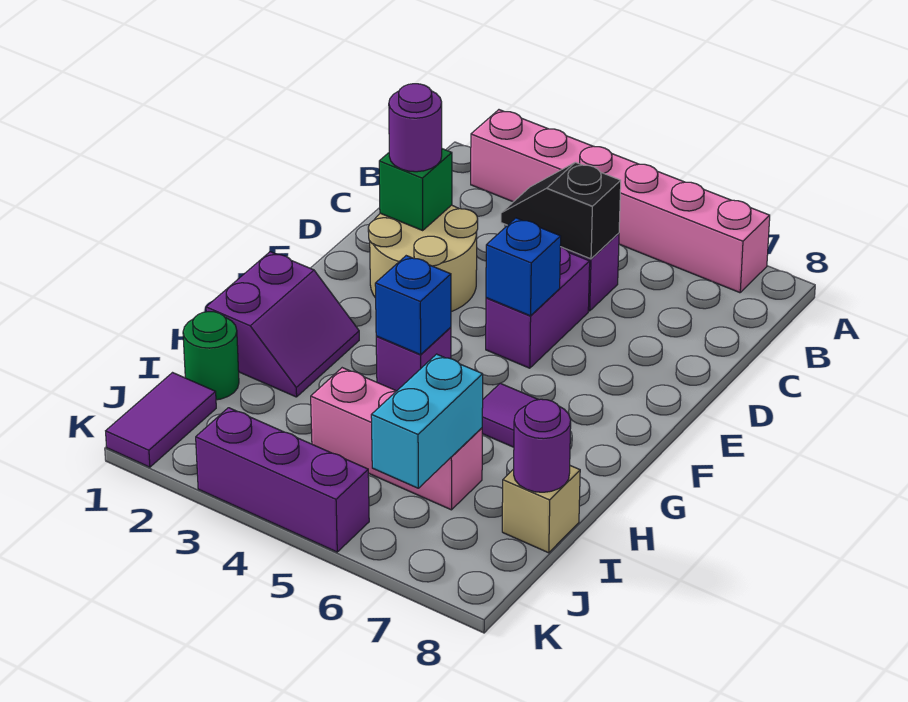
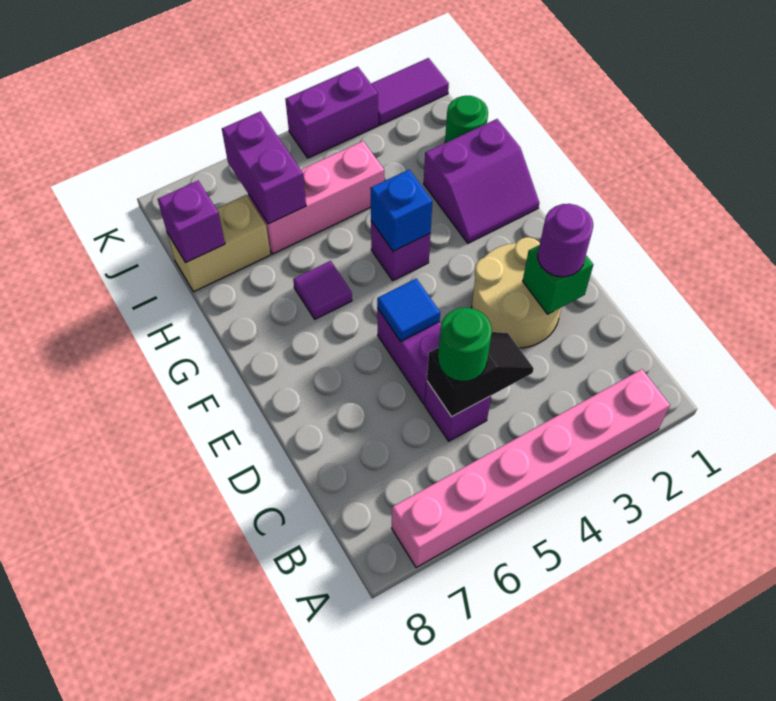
none -> green 1x1 round brick [438,308,492,382]
blue 1x1 brick [486,218,561,316] -> blue 1x1 tile [377,279,440,341]
purple 2x2 slope [206,252,359,397] -> purple 2x2 slope turned to [424,119,539,243]
cyan 1x2 brick [371,354,483,488] -> purple 1x2 brick [222,111,306,224]
tan 1x1 brick [502,466,580,553] -> tan 1x2 brick [167,195,271,292]
purple 1x1 round brick [514,399,571,492] -> purple 1x1 brick [158,181,225,263]
purple 1x2 tile [106,373,216,467] -> purple 1x2 tile turned to [371,58,449,125]
purple 1x3 brick [196,408,369,552] -> purple 1x2 brick [285,67,378,158]

